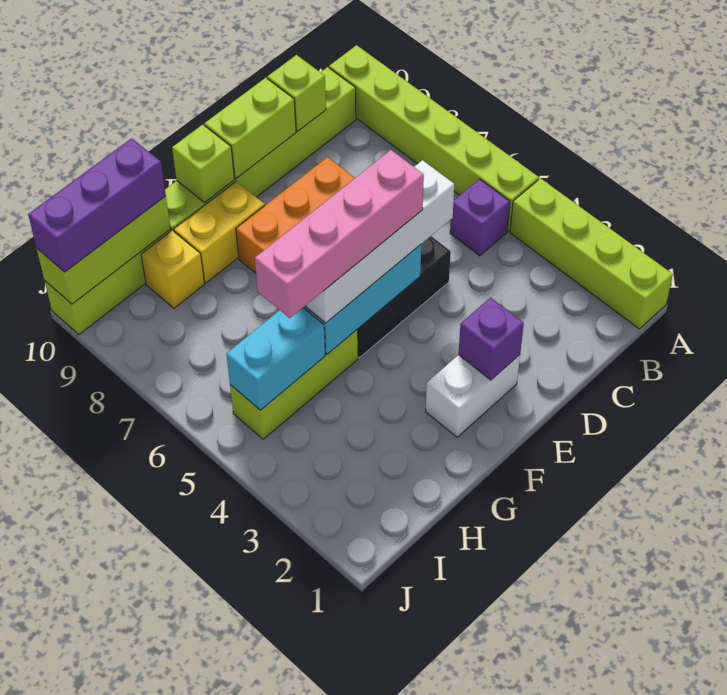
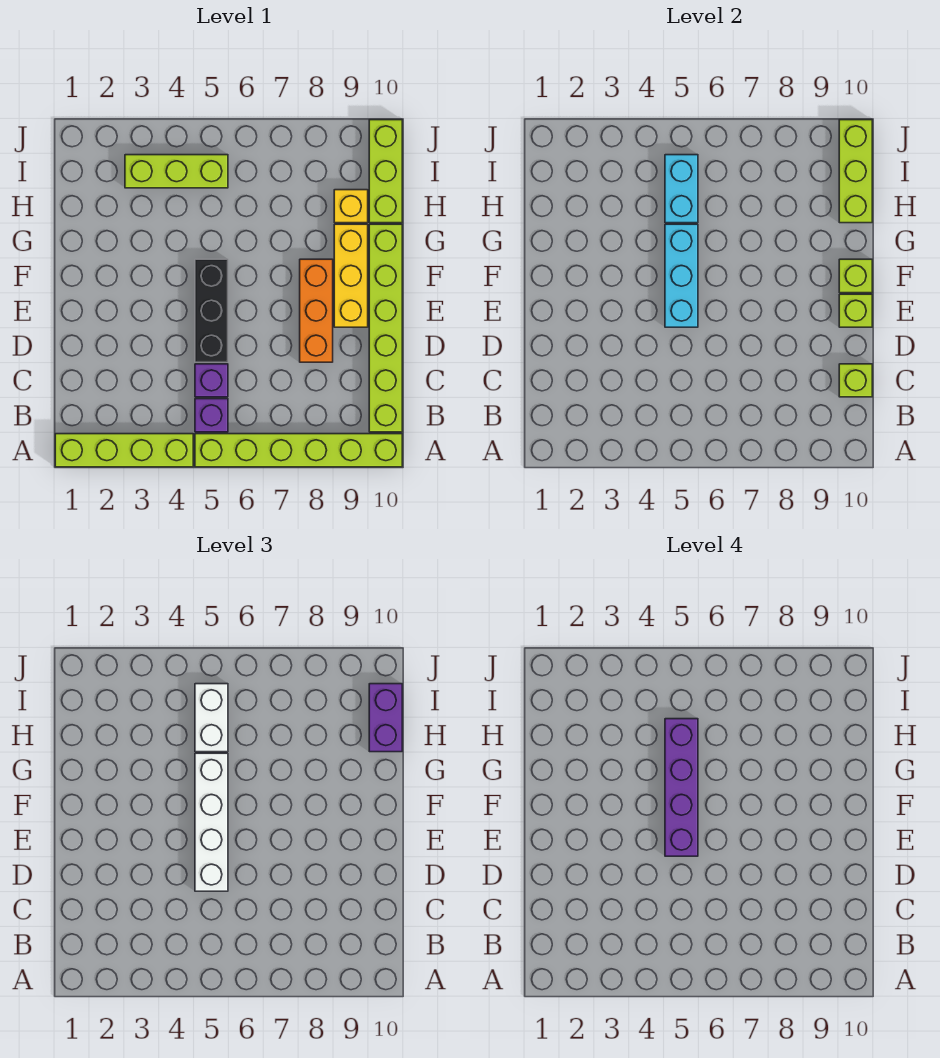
lime 1x2 brick [204,78,296,178] -> lime 1x1 brick [839,294,872,327]
white 1x2 brick [426,355,520,437] -> white 1x2 brick moved to [195,684,228,752]
purple 1x1 brick [458,298,524,380] -> purple 1x1 brick moved to [195,364,228,397]
pink 1x4 brick [255,150,424,318] -> purple 1x4 brick [665,719,698,856]
yellow 1x2 brick [174,182,265,283] -> yellow 1x3 brick [334,224,368,327]
lime 1x3 brick [230,329,358,439] -> lime 1x3 brick turned to [125,155,228,188]
purple 1x3 brick [28,138,166,272] -> purple 1x2 brick [369,684,402,752]

